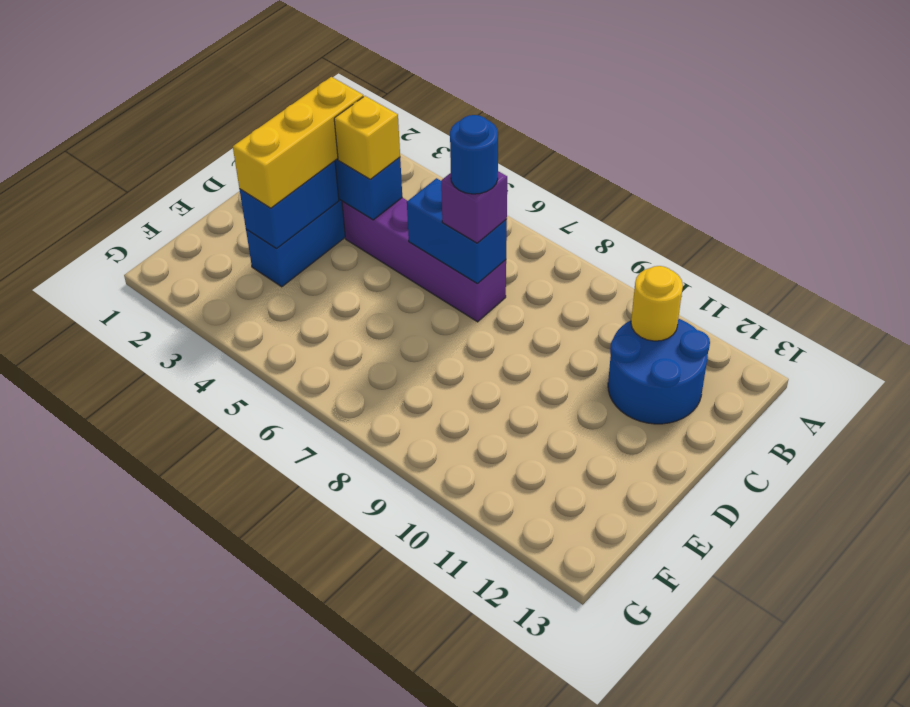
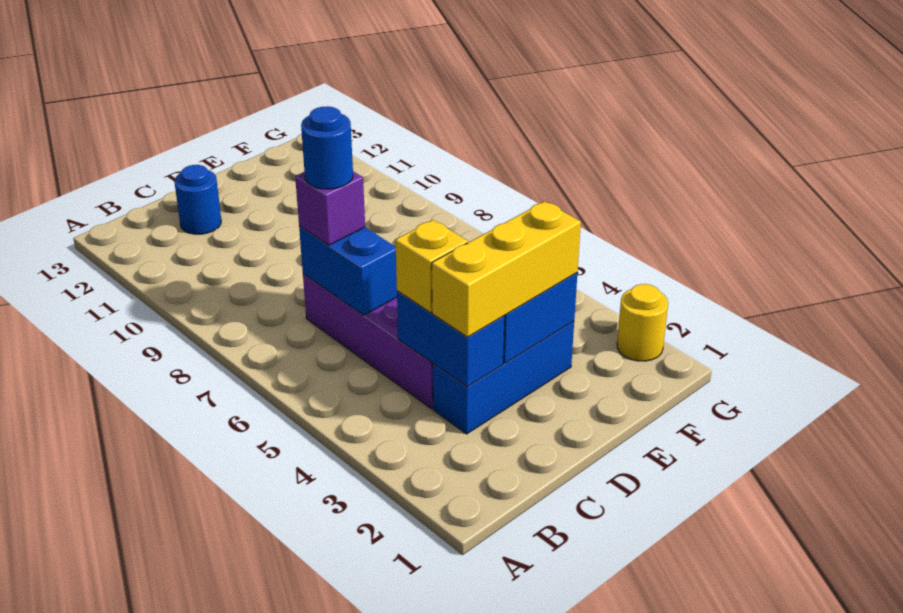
blue 2x2 round brick [608,319,710,424] -> blue 1x1 round brick [174,165,221,234]
yellow 1x1 round brick [631,266,683,341] -> yellow 1x1 round brick moved to [617,284,668,361]

